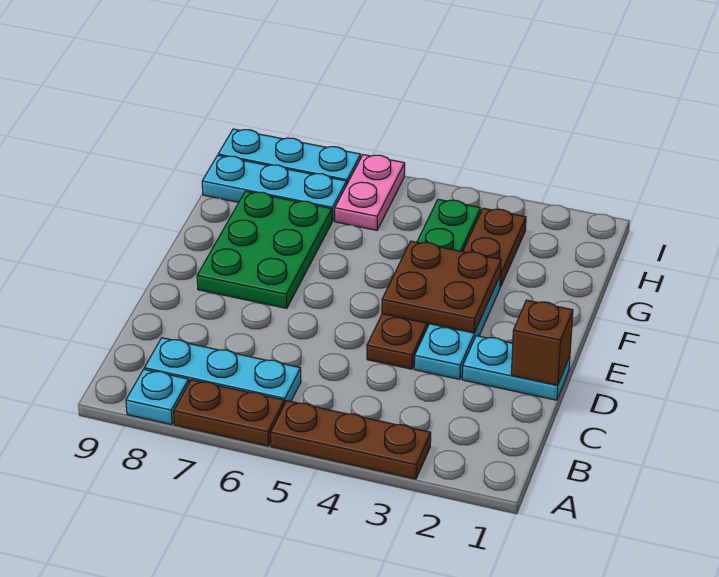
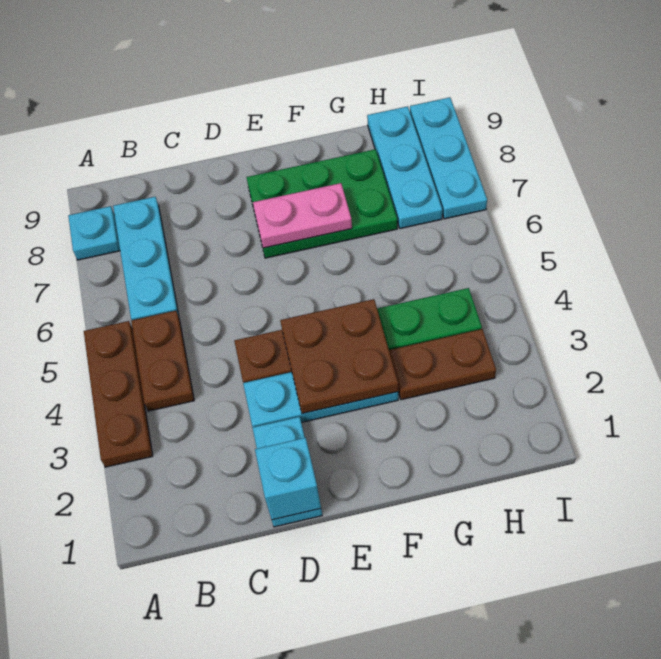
brown 1x2 plate [174,380,284,446] -> brown 1x2 plate moved to [131,311,194,411]
brown 1x1 brick [511,300,573,385] -> cyan 1x1 brick [255,438,321,520]
pink 1x2 plate [335,155,405,230] -> pink 1x2 plate moved to [253,183,352,248]

